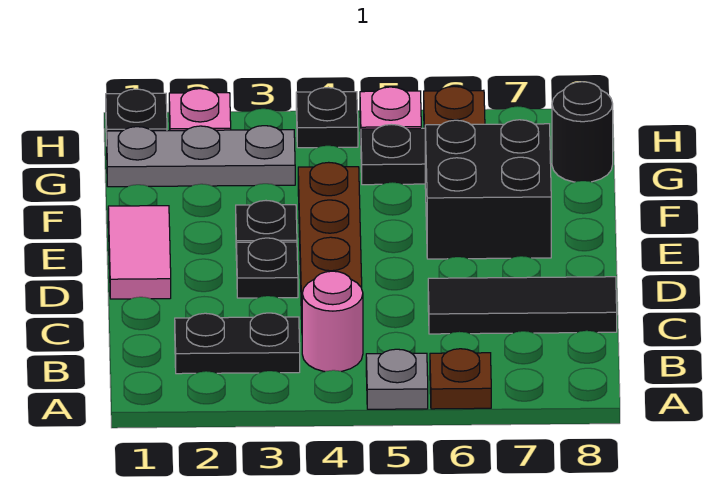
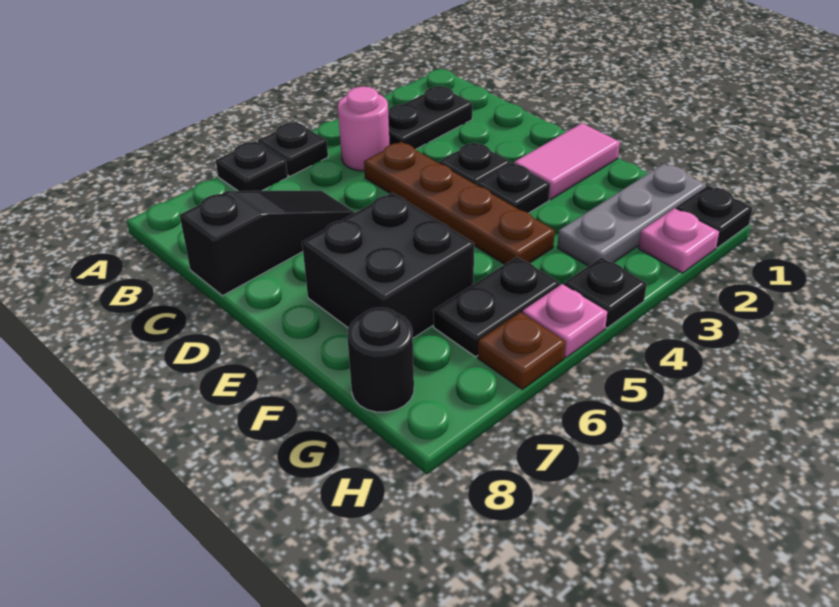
grey 1x1 plate [366,349,428,409] -> black 1x1 plate [258,122,328,176]
brown 1x1 plate [430,349,491,409] -> black 1x1 plate [216,141,288,191]
black 1x3 tile [428,277,617,334] -> black 1x3 slope [180,191,355,296]
pink 1x2 tile [108,206,171,299] -> pink 1x2 tile turned to [514,123,620,199]

